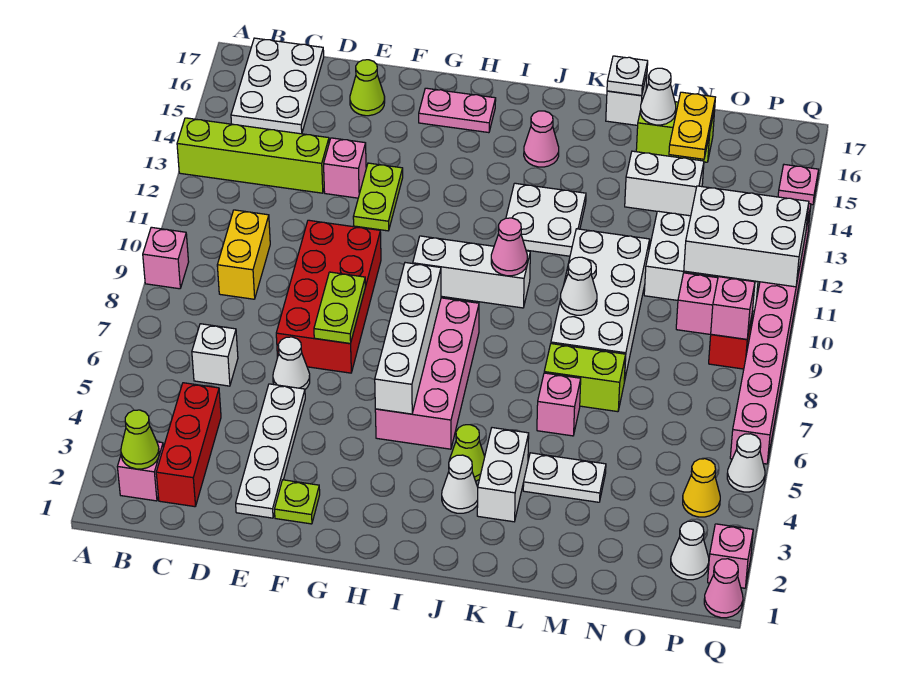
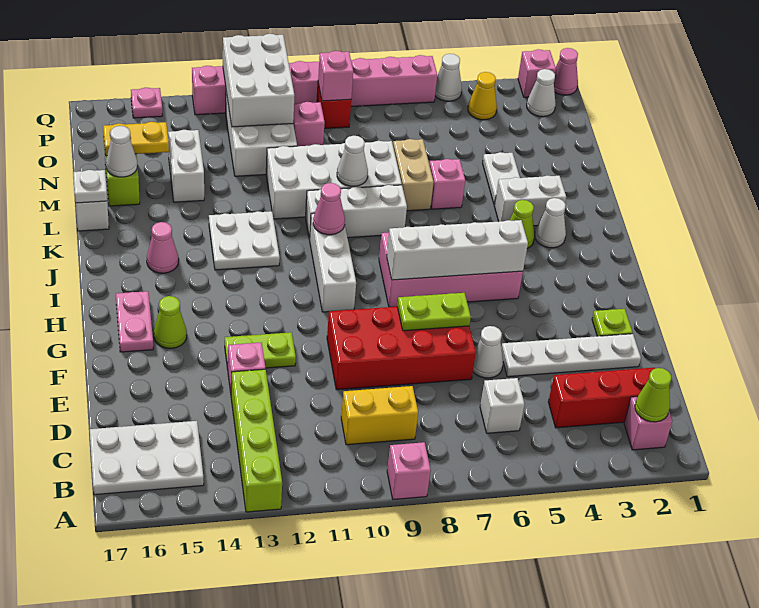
lime 1x1 cone [350,60,385,116] -> lime 1x1 cone moved to [154,296,187,348]
none -> white 1x3 brick [306,185,407,240]
lime 1x2 brick [544,344,626,412] -> tan 1x2 brick [393,139,434,211]

